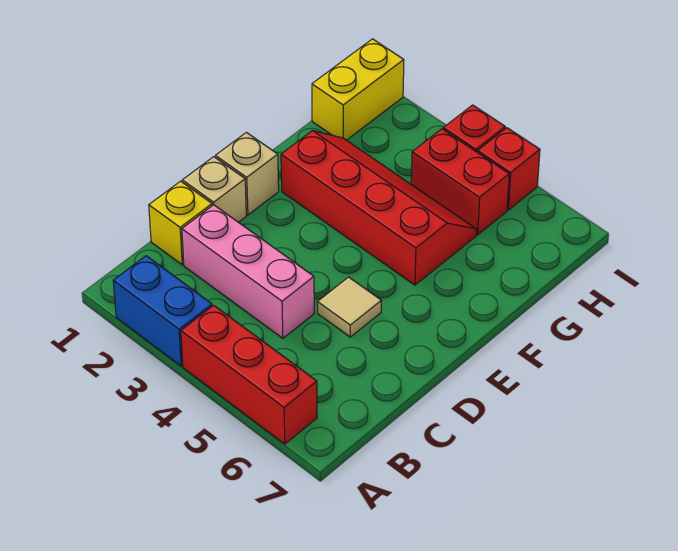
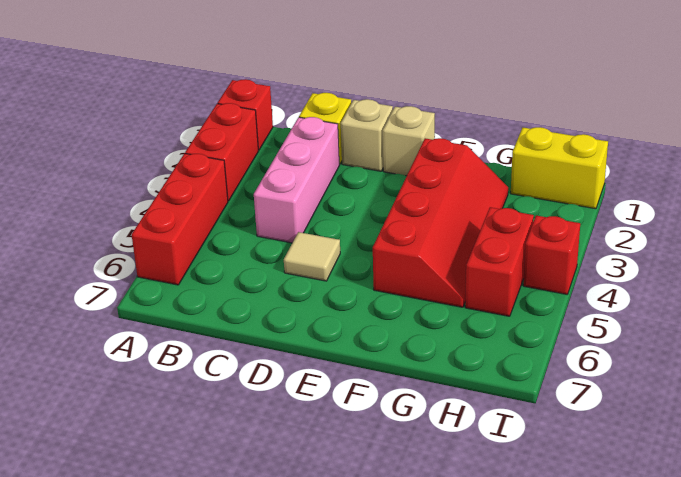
blue 1x2 brick [113,256,212,366] -> red 1x2 brick [185,103,258,201]
red 1x1 brick [478,128,540,210] -> red 1x1 brick moved to [218,79,273,150]

